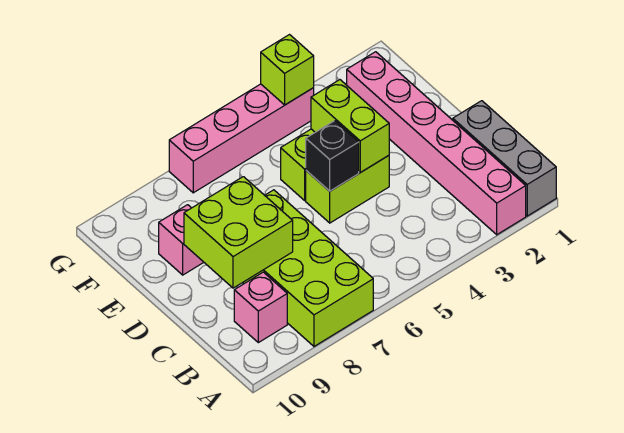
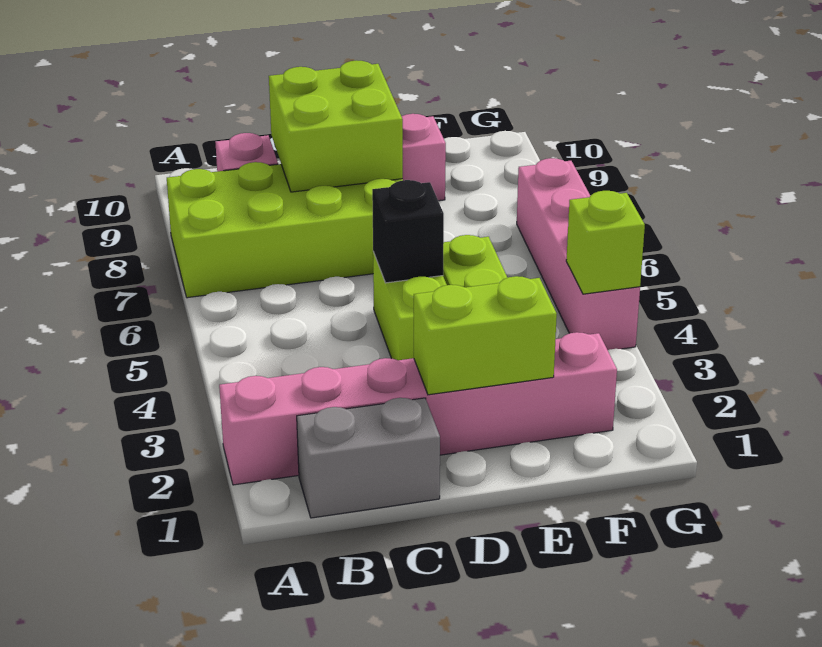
grey 1x3 brick [453,101,556,216] -> grey 1x2 brick [297,398,440,518]
lime 1x2 brick [311,80,389,173] -> lime 1x2 brick moved to [414,276,557,395]

